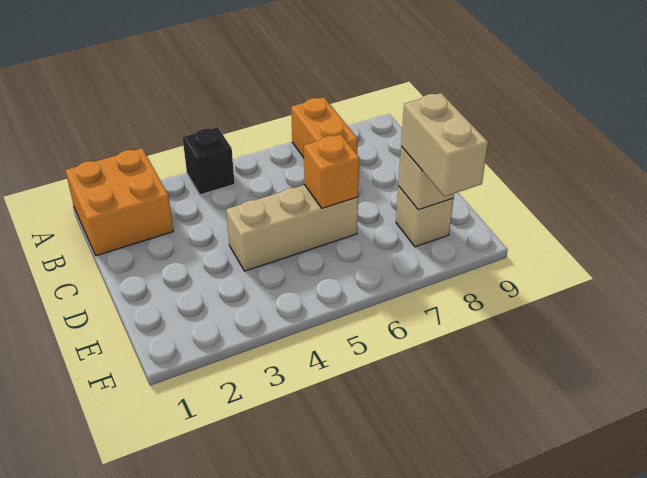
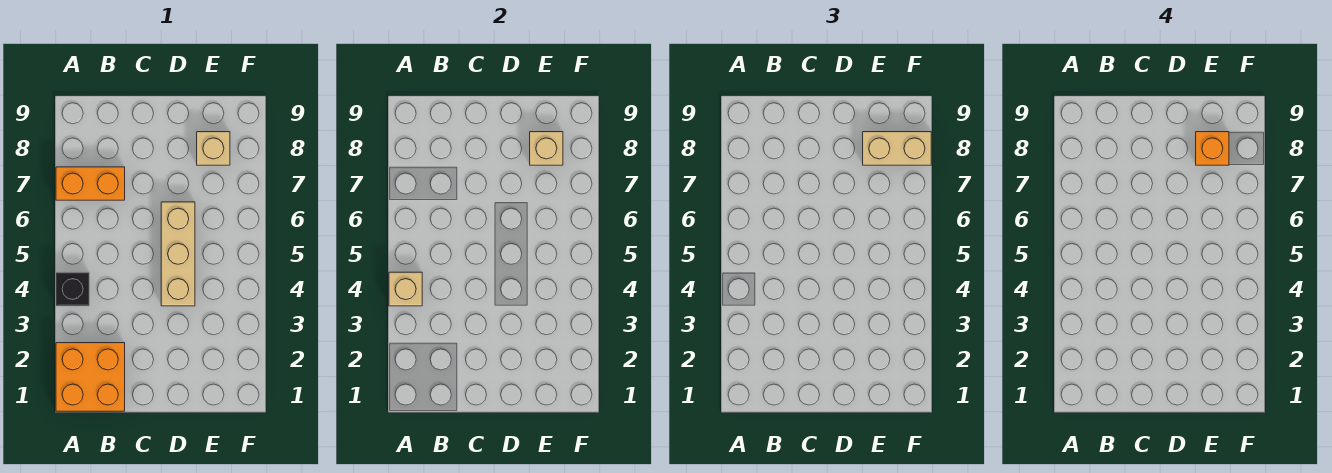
none -> tan 1x1 brick [389,272,422,306]
orange 1x1 brick [304,134,359,208] -> orange 1x1 brick moved to [1196,132,1229,165]

